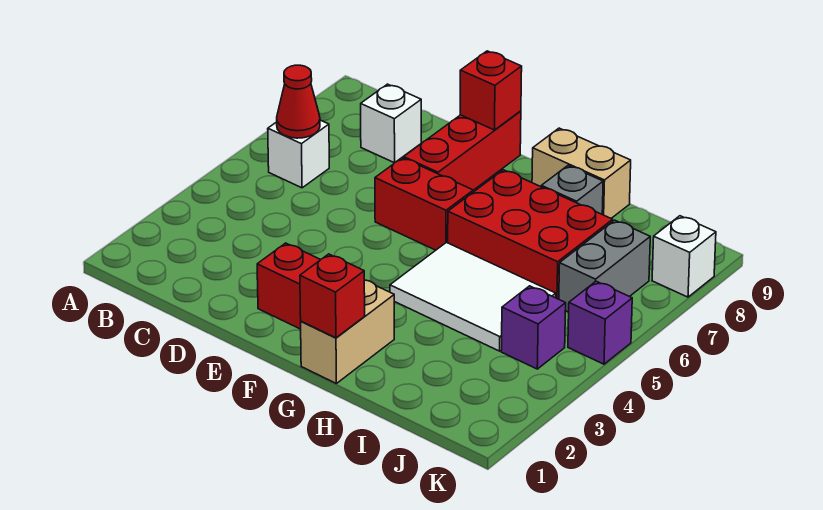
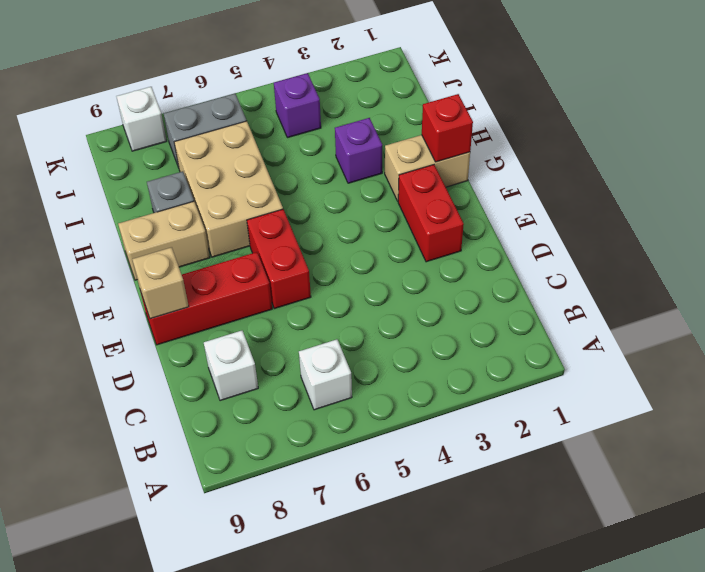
red 1x1 cone [277,65,320,138] -> none
red 1x1 brick [460,51,522,130] -> tan 1x1 brick [132,247,189,319]
white 2x3 tile [390,243,556,351] -> none
red 2x3 brick [448,170,613,299] -> tan 2x3 brick [174,121,283,257]
tan 1x2 brick [532,128,631,218] -> tan 1x2 brick turned to [118,201,210,280]
purple 1x1 brick [568,281,632,364] -> purple 1x1 brick moved to [335,118,382,183]

